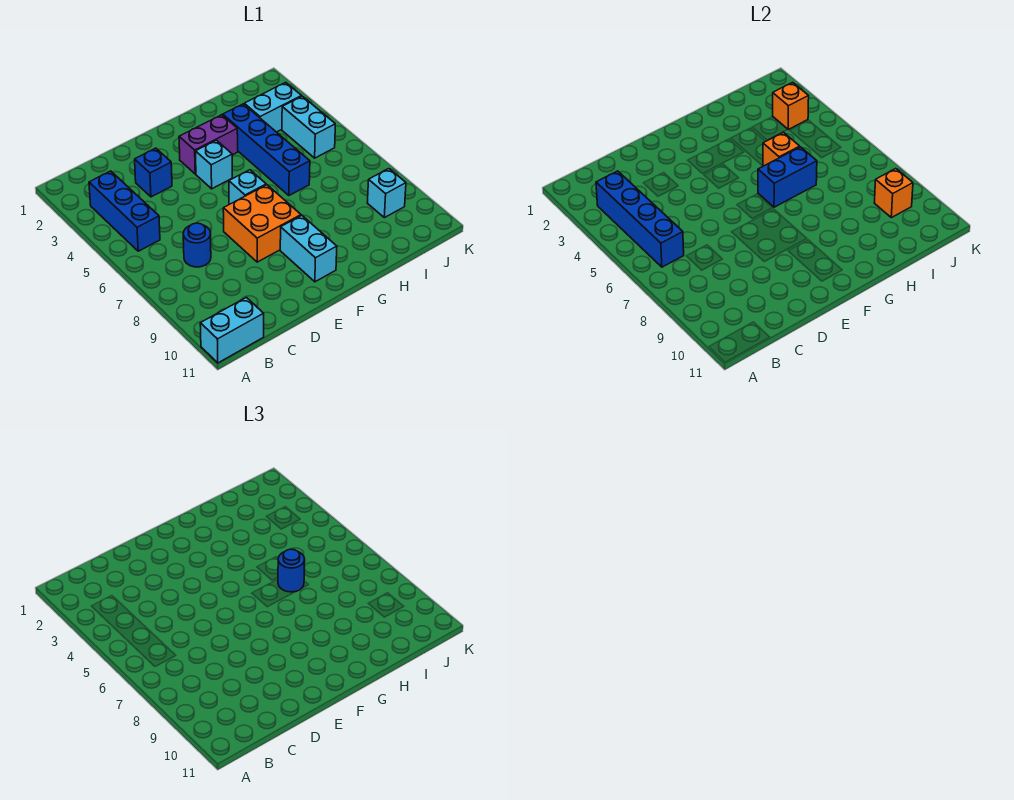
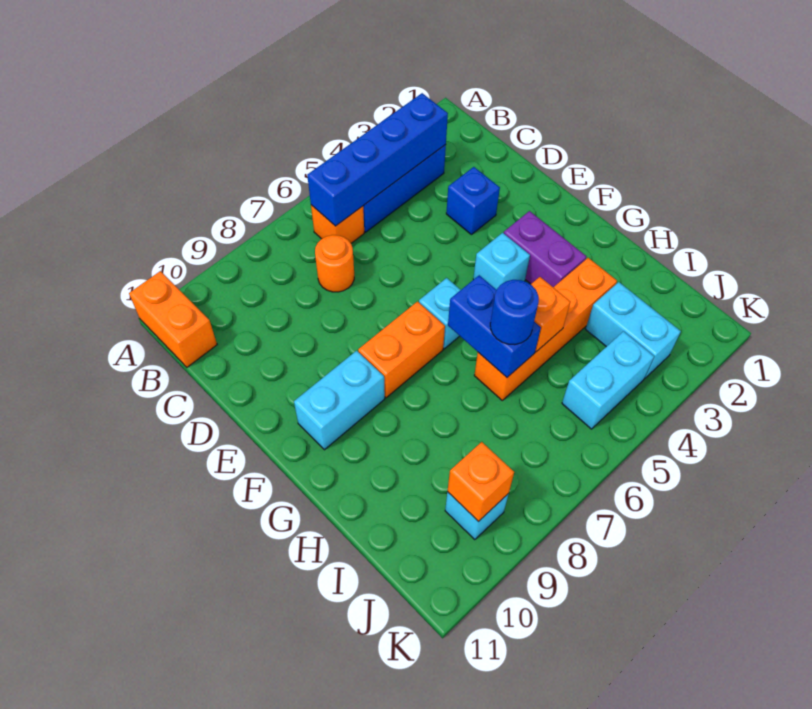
cyan 1x2 brick [200,297,264,363] -> orange 1x2 brick [129,271,217,367]
blue 1x1 round brick [183,223,211,267] -> orange 1x1 round brick [315,235,354,292]
orange 2x2 brick [223,185,301,262] -> orange 1x2 brick [358,302,445,398]
blue 1x4 brick [223,104,310,195] -> orange 1x4 brick [474,258,617,400]
orange 1x1 brick [773,82,809,129] -> orange 1x1 brick moved to [311,205,364,243]

